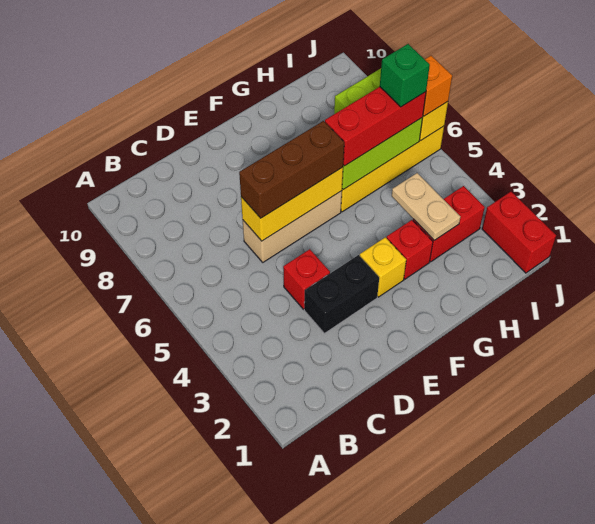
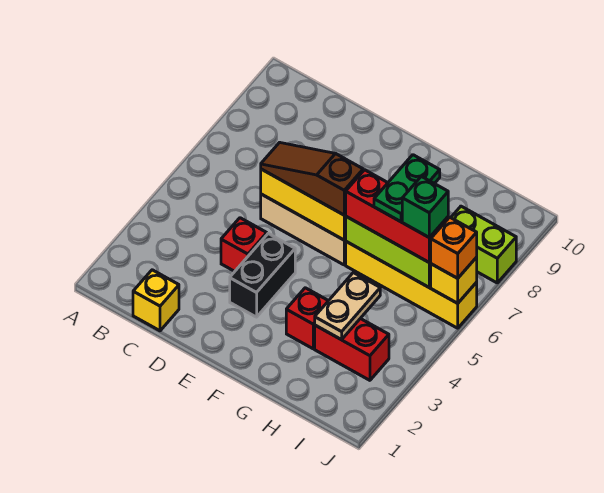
black 1x2 brick [304,255,379,333] -> black 1x2 brick turned to [230,234,295,317]
brown 1x3 brick [239,121,344,218] -> brown 1x3 slope [261,142,363,215]
yellow 1x1 brick [360,237,406,297] -> yellow 1x1 brick moved to [133,270,179,331]
none -> green 1x2 plate [374,155,440,222]
red 1x2 brick [482,192,556,273] -> none

